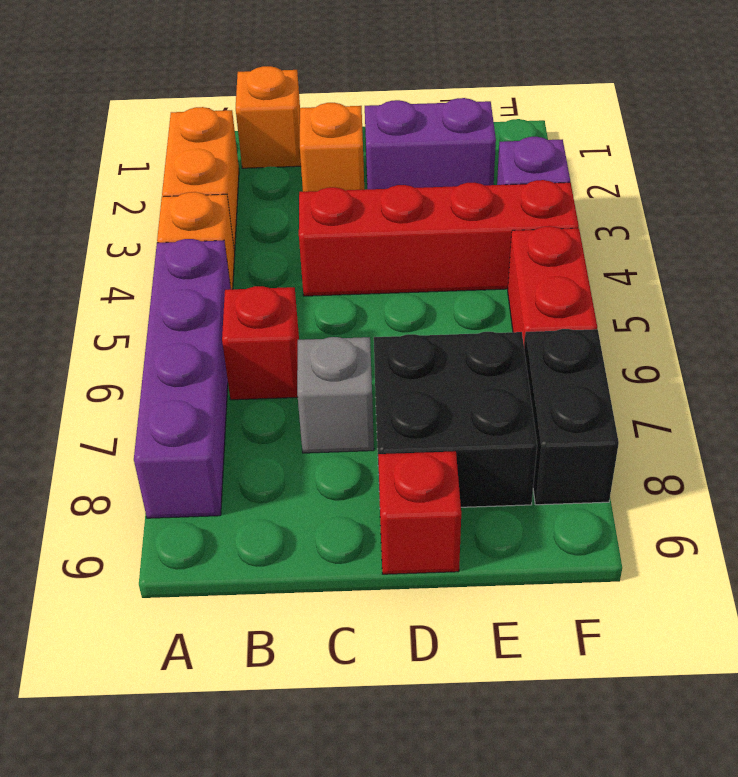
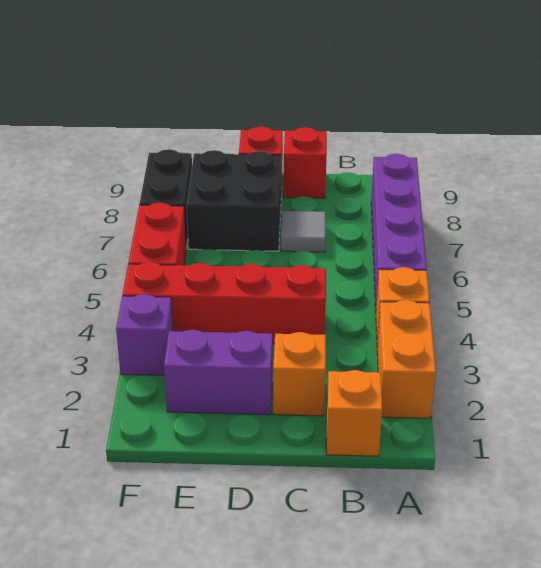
red 1x1 brick [222,286,299,400] -> red 1x1 brick moved to [283,127,327,198]
grey 1x1 brick [297,337,374,453] -> grey 1x1 tile [281,211,325,252]

